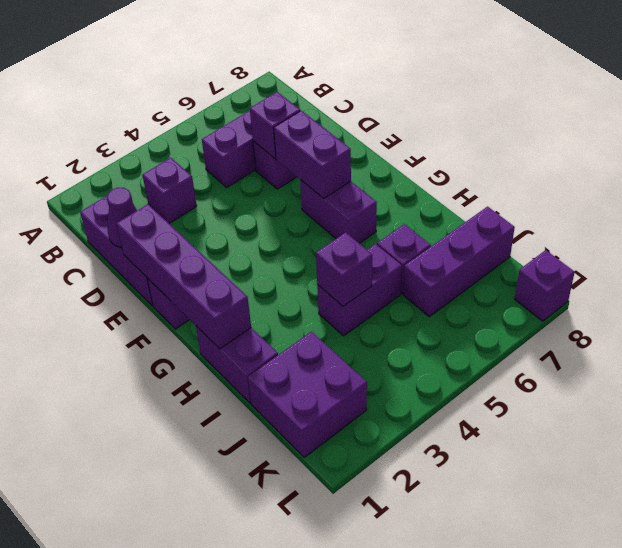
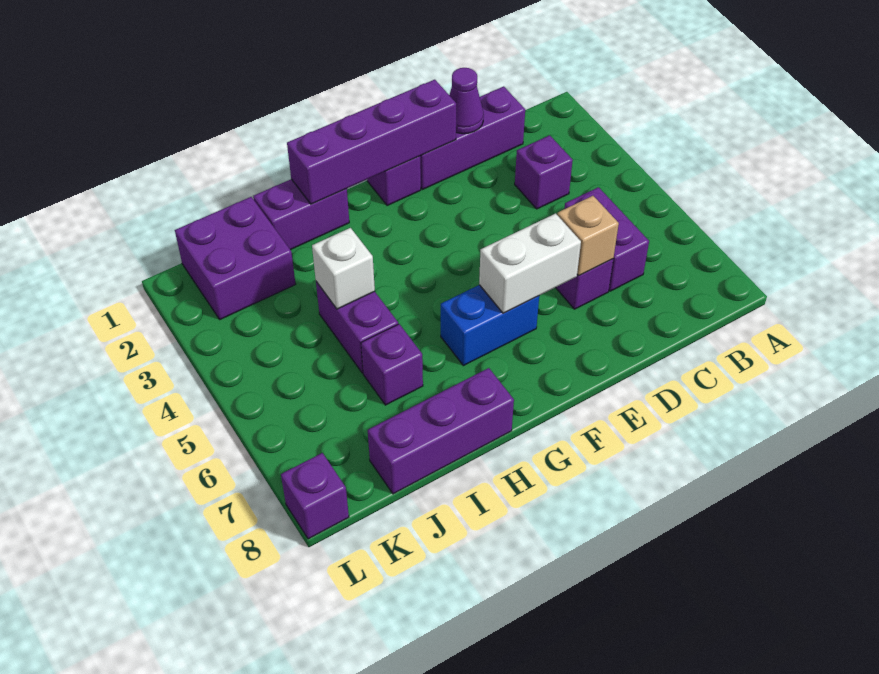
purple 1x1 brick [250,92,300,158] -> tan 1x1 brick [557,196,619,276]
purple 1x2 brick [274,111,351,198] -> white 1x2 brick [479,213,581,313]
purple 1x2 brick [300,180,377,243] -> blue 1x2 brick [441,285,539,366]
purple 1x1 brick [316,232,372,306] -> white 1x1 brick [312,228,375,309]
purple 1x3 brick [403,207,515,317] -> purple 1x3 brick turned to [368,368,514,494]

